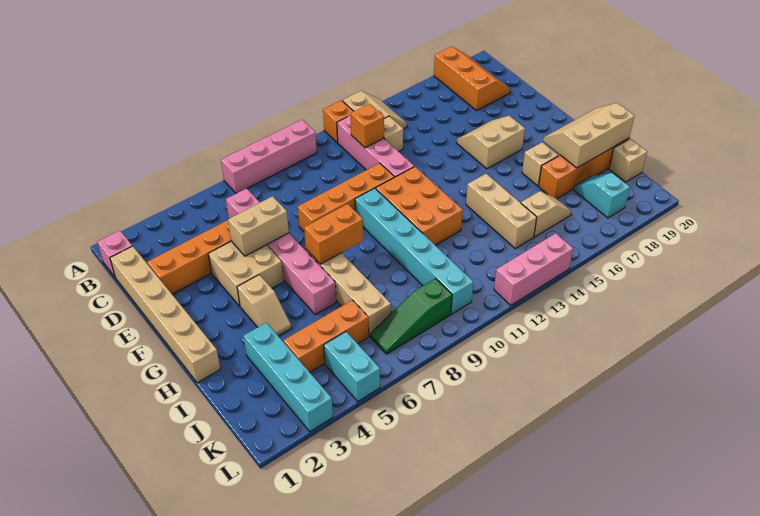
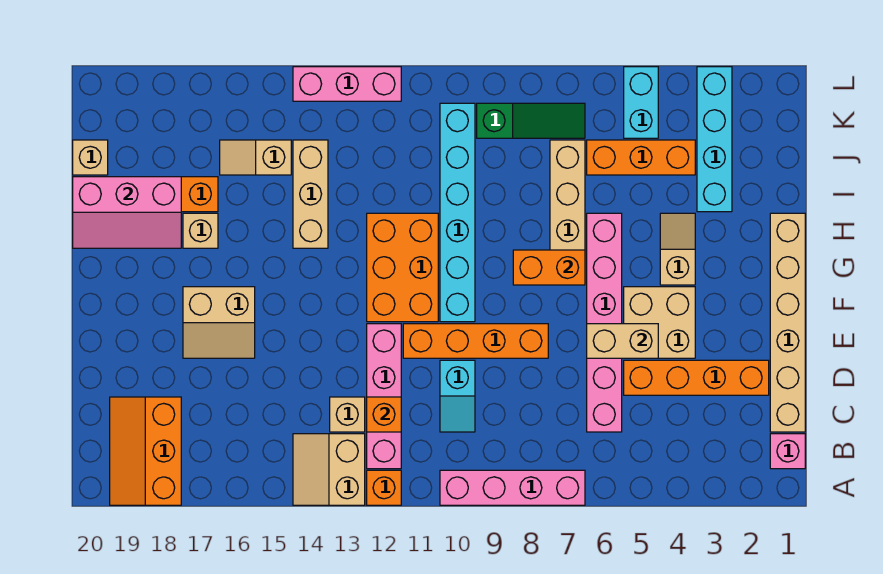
tan 2x3 slope [543,103,634,168] -> pink 2x3 slope [73,177,181,248]
cyan 1x2 slope [574,173,630,218] -> cyan 1x2 slope moved to [440,360,475,432]

